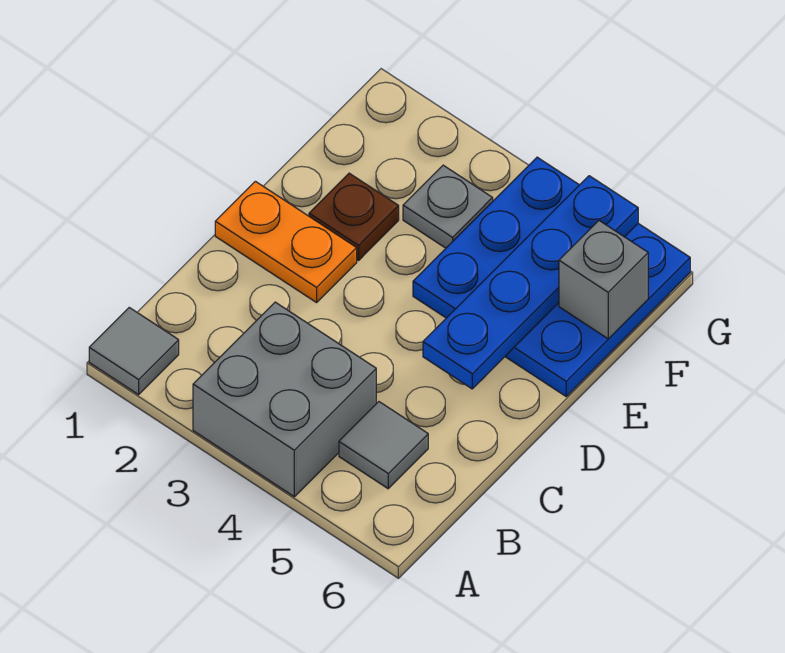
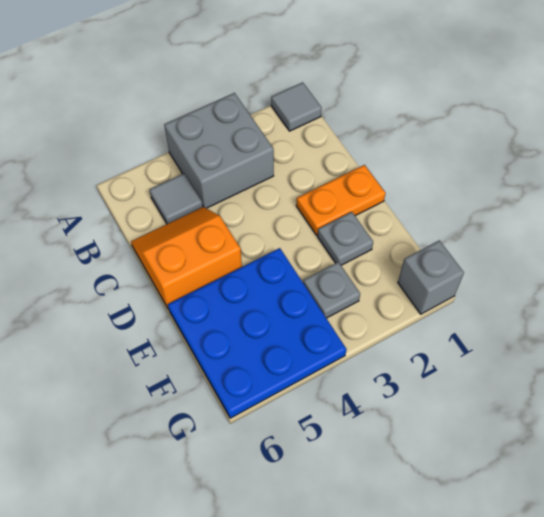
none -> orange 2x2 slope [131,207,242,309]
blue 1x4 plate [423,176,638,389] -> none
brown 1x1 plate [309,173,399,260] -> grey 1x1 plate [317,212,373,265]
grey 1x1 brick [559,221,648,339] -> grey 1x1 brick moved to [398,240,464,314]

